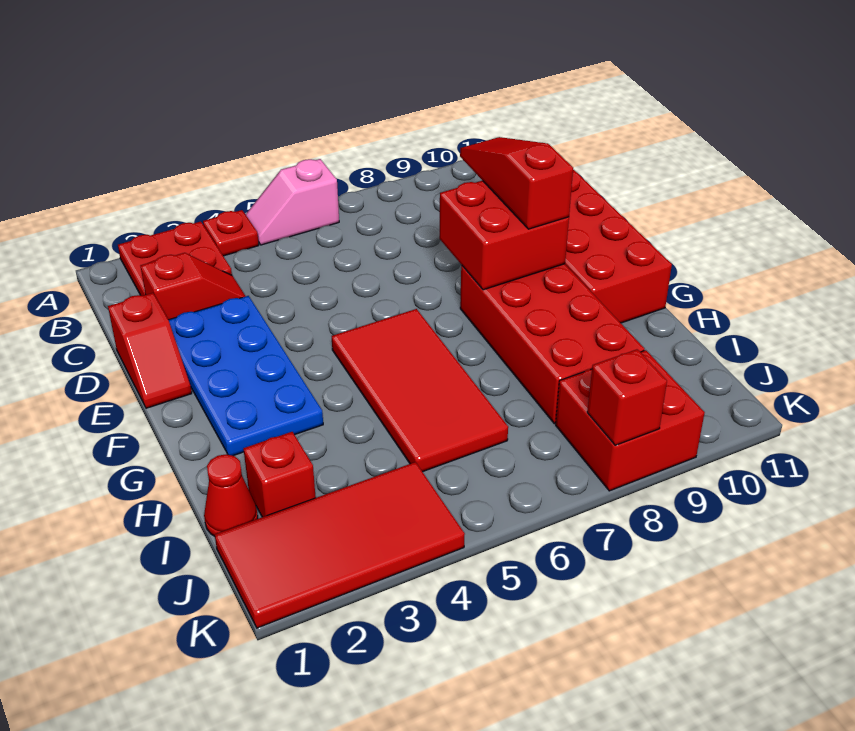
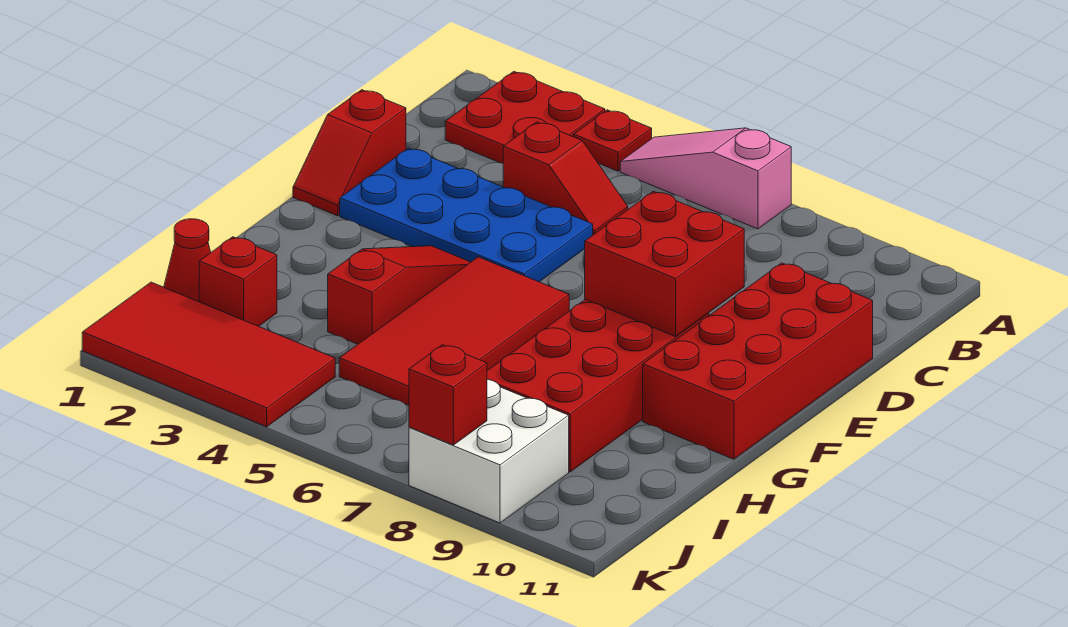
pink 1x2 slope [245,159,339,245] -> pink 1x3 slope [620,128,791,229]
red 1x2 slope [140,253,246,320] -> red 1x2 slope moved to [503,122,628,235]
blue 2x4 plate [169,296,323,456] -> blue 2x4 plate turned to [340,148,593,282]
red 1x3 slope [460,137,573,229] -> red 1x3 slope moved to [328,246,470,344]
red 2x2 brick [556,350,705,491] -> white 2x2 brick [409,379,569,523]

